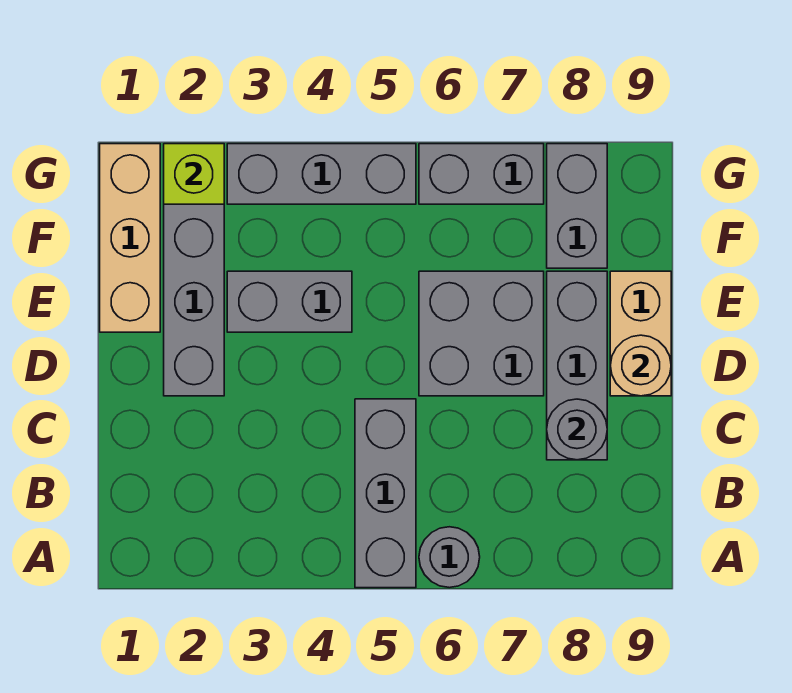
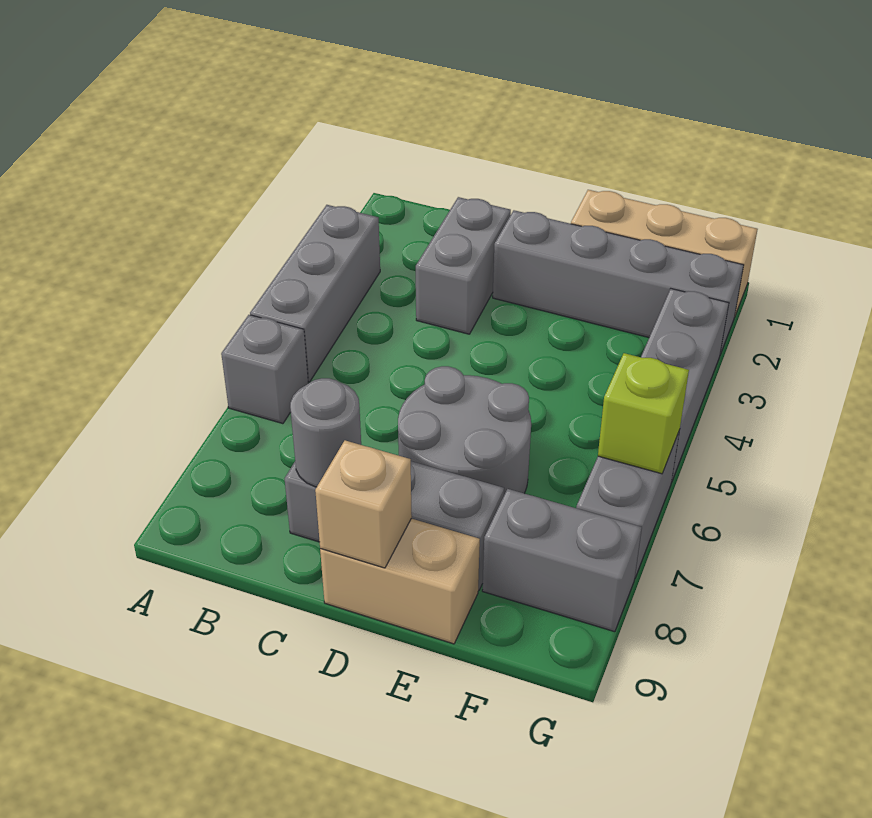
grey 1x3 brick [355,399,416,588] -> grey 1x3 brick turned to [250,205,380,382]
grey 1x1 round brick [419,527,480,588] -> grey 1x1 brick [221,315,308,424]
grey 2x2 brick [419,271,544,396] -> grey 2x2 round brick [398,366,531,495]
tan 1x1 round brick [610,335,671,396] -> tan 1x1 brick [315,440,412,568]
grey 1x2 brick [227,271,352,332] -> grey 1x2 brick moved to [416,197,511,334]
lime 1x1 brick [164,144,224,204] -> lime 1x1 brick moved to [598,353,689,474]

